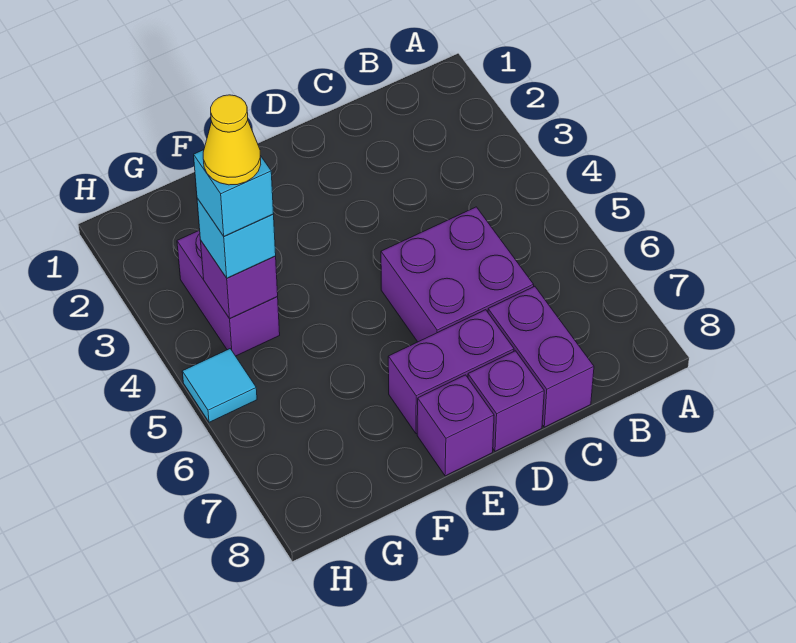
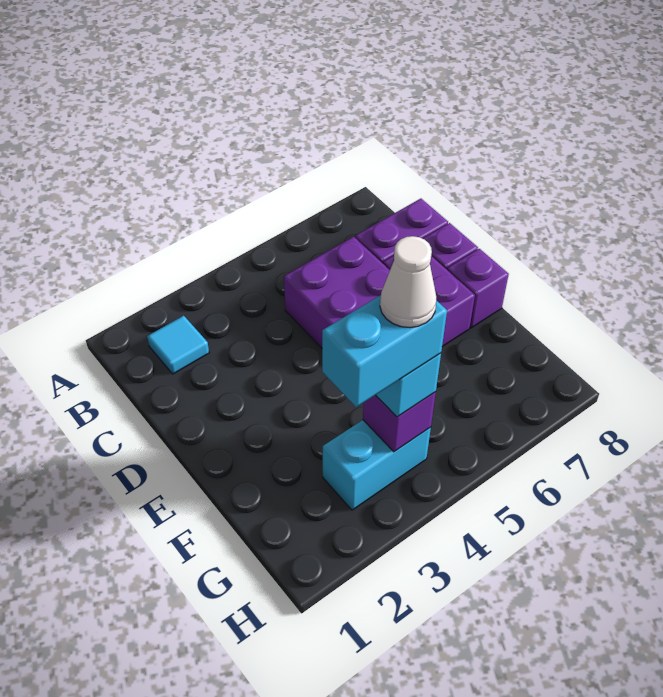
purple 1x2 brick [177,230,280,356] -> cyan 1x2 brick [323,420,431,510]
cyan 1x1 brick [194,150,274,236] -> cyan 1x2 brick [322,295,447,407]
yellow 1x1 cone [203,95,261,185] -> white 1x1 cone [380,236,437,328]
cyan 1x1 tile [182,349,257,422] -> cyan 1x1 tile moved to [147,316,209,374]

